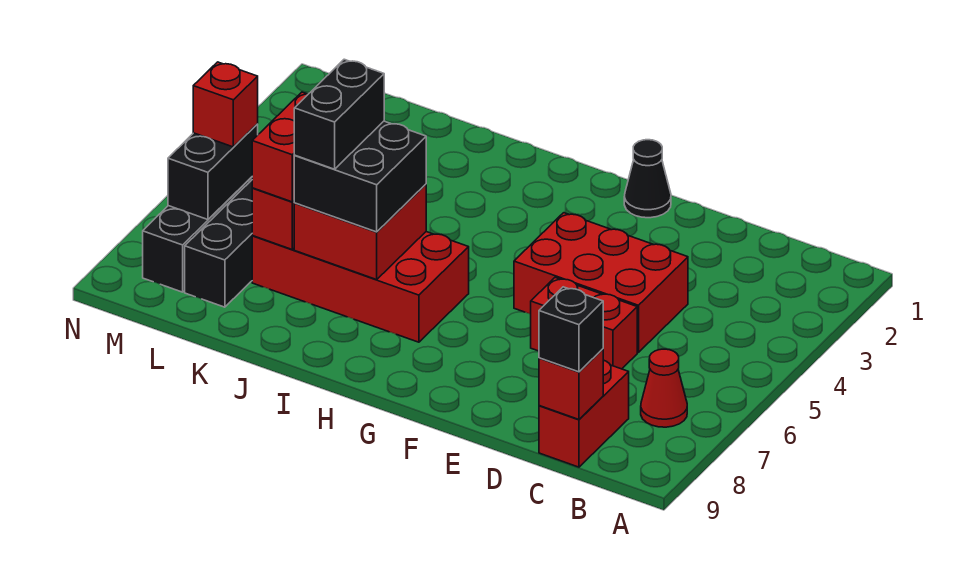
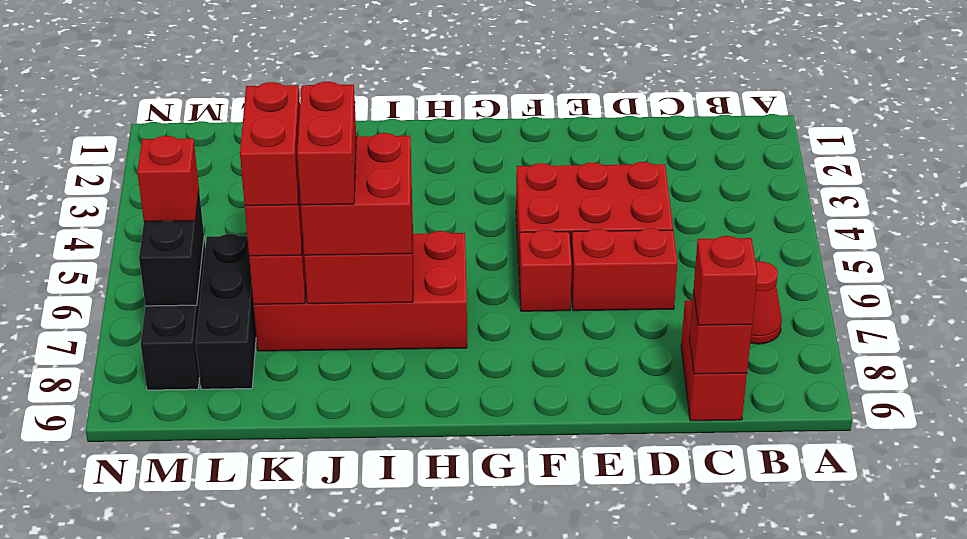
black 1x1 brick [539,287,603,372] -> red 1x1 brick [693,236,758,325]
black 1x1 cone [624,140,671,218] -> none
none -> red 1x1 brick [519,230,572,311]
black 2x2 brick [294,121,426,232] -> red 2x2 brick [301,133,412,256]
black 1x2 brick [294,59,384,169] -> red 1x2 brick [297,82,356,205]
none -> red 1x2 brick [240,82,300,206]

